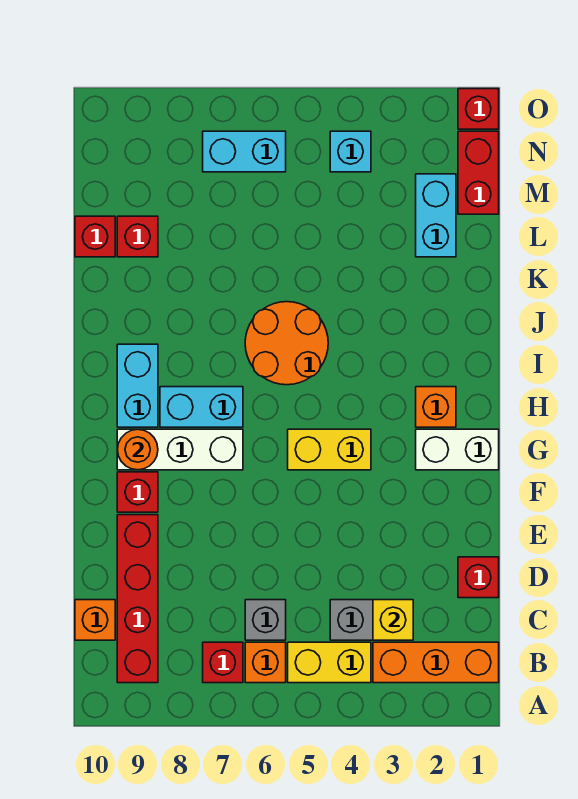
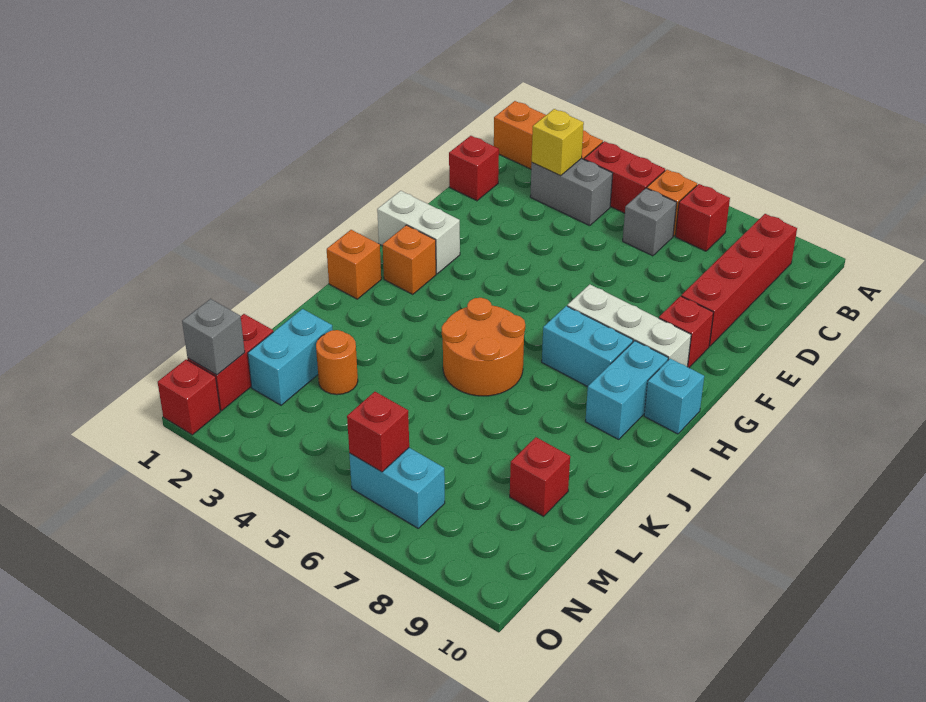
yellow 1x2 brick [288,642,371,683] -> red 1x2 brick [584,141,665,213]
orange 1x1 brick [75,600,115,640] -> orange 1x1 brick moved to [327,230,381,299]
yellow 1x2 brick [288,429,371,470] -> none
orange 1x1 round brick [117,429,158,470] -> orange 1x1 round brick moved to [316,330,358,395]
red 1x1 brick [75,216,115,257] -> red 1x1 brick moved to [347,392,409,472]
none -> grey 1x1 brick [182,299,245,375]
cyan 1x1 brick [330,131,371,172] -> cyan 1x1 brick moved to [644,359,704,434]

